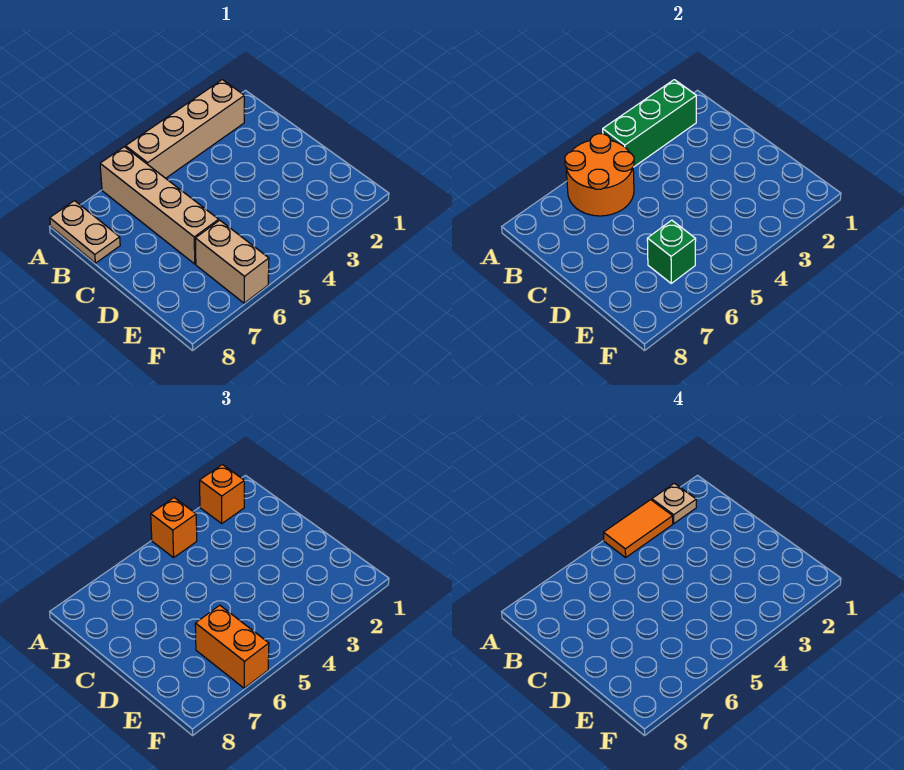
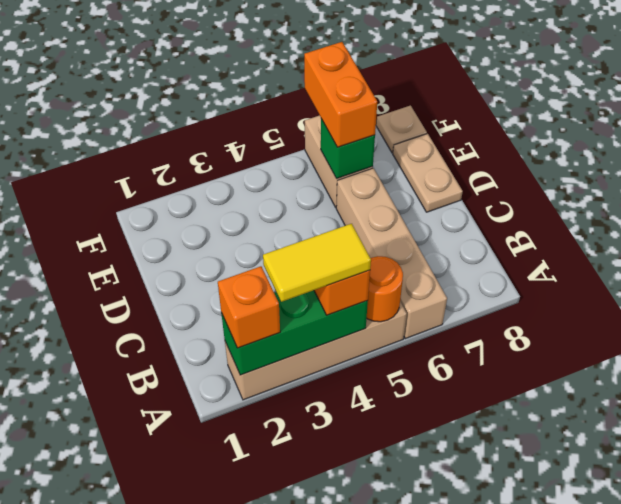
tan 1x1 plate [652,483,696,523] -> tan 1x1 plate moved to [376,106,427,153]
orange 1x2 tile [604,500,673,557] -> yellow 1x2 tile [263,224,371,302]
orange 2x2 round brick [565,134,634,216] -> orange 1x1 round brick [367,256,403,322]
tan 1x2 plate [50,201,120,263] -> tan 1x2 plate moved to [393,134,463,212]

